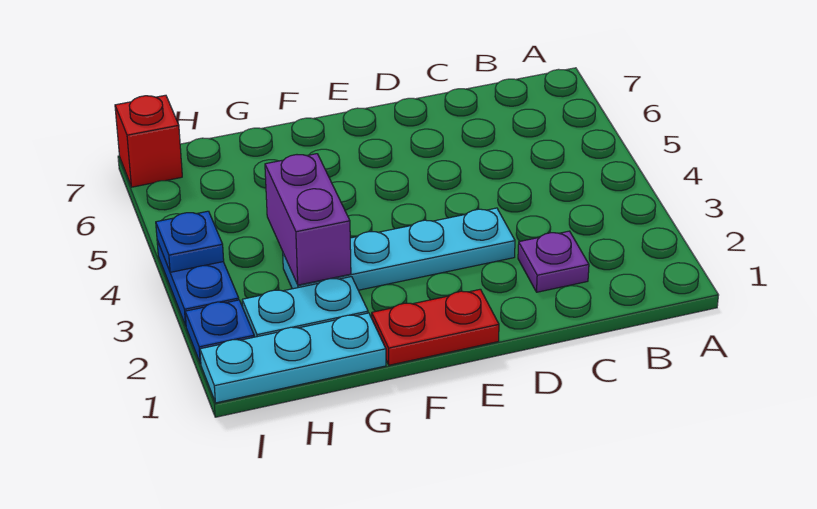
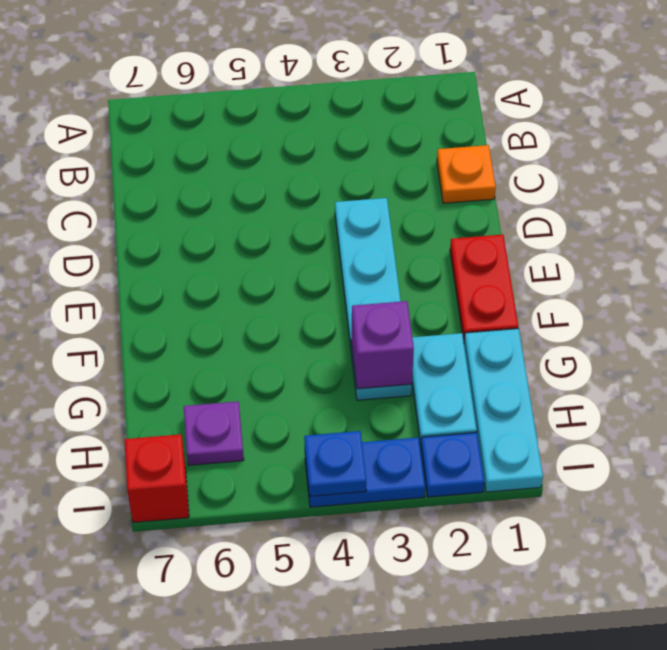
none -> orange 1x1 plate [437,145,496,203]
purple 1x1 plate [518,231,589,292] -> purple 1x1 plate moved to [184,401,244,465]
purple 1x2 brick [265,154,351,285] -> purple 1x1 brick [351,301,414,389]

